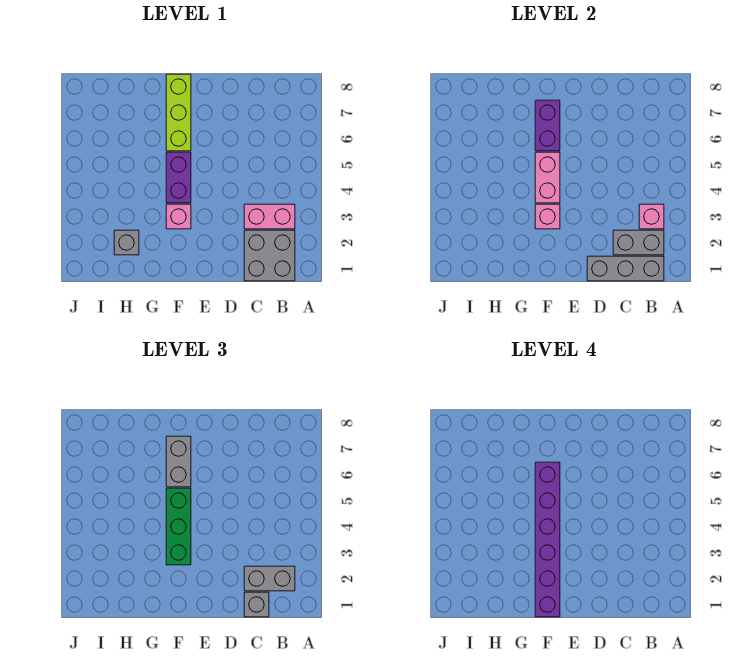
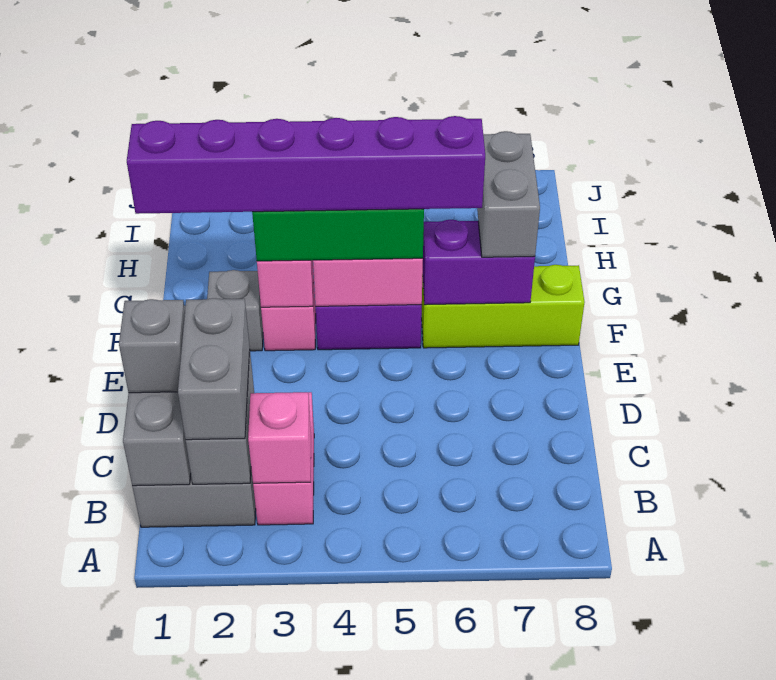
grey 1x2 brick [166,436,191,487] -> grey 1x2 brick turned to [477,131,540,257]
grey 1x1 brick [114,230,139,255] -> grey 1x1 brick moved to [207,270,263,351]

